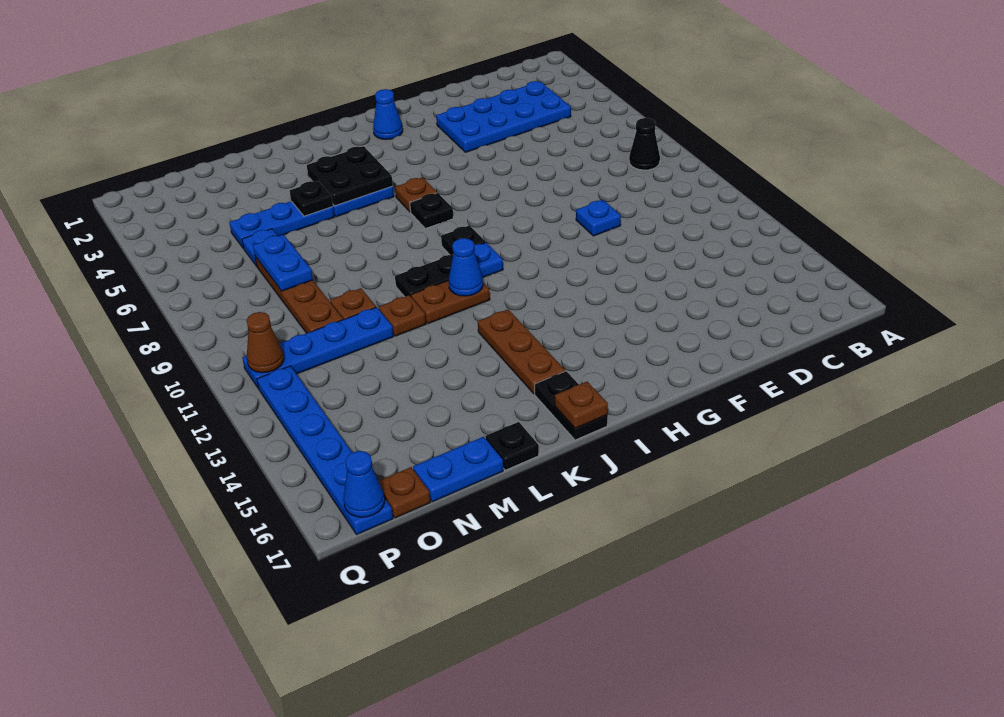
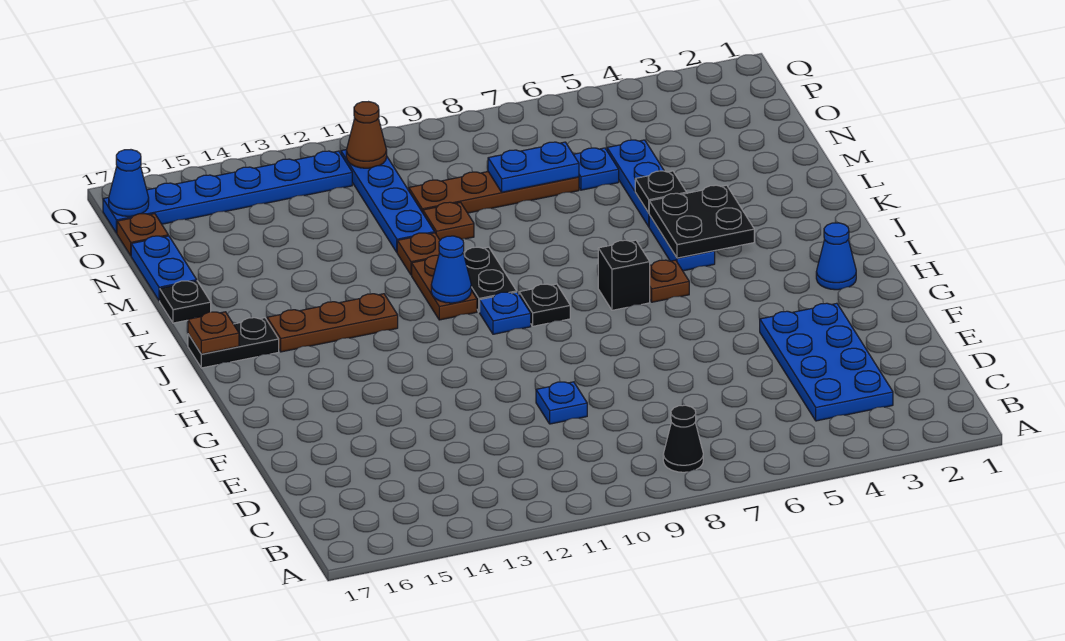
black 1x1 plate [410,193,453,229] -> black 1x1 brick [598,240,650,310]

